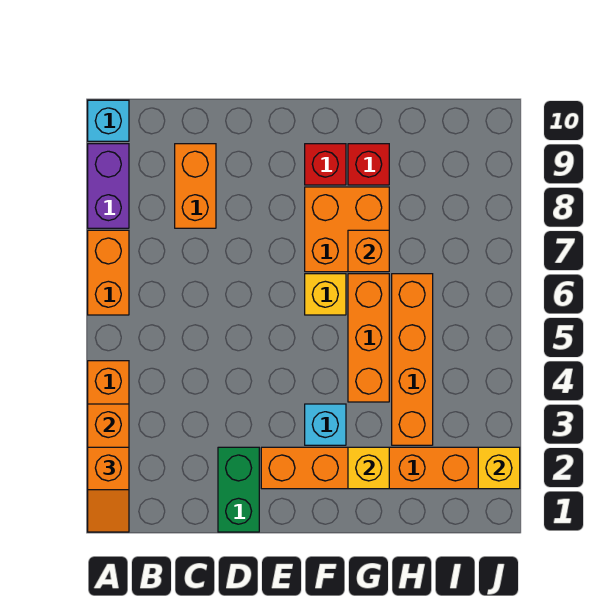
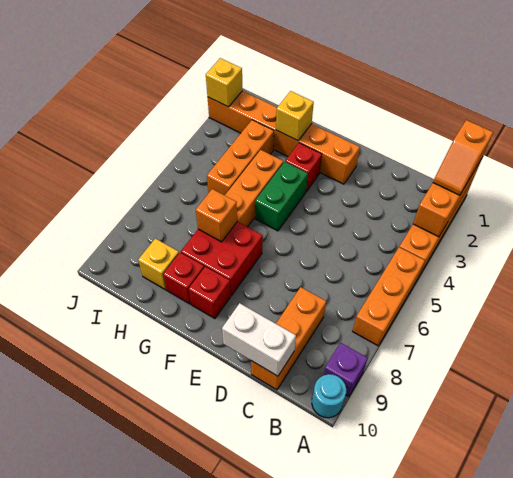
orange 1x2 slope [88,447,129,532] -> orange 1x2 slope turned to [433,120,493,195]
orange 1x2 brick [88,230,129,315] -> orange 1x3 brick [352,247,425,346]
purple 1x2 brick [88,144,129,228] -> purple 1x1 brick [324,343,368,397]
cyan 1x1 brick [88,100,129,141] -> cyan 1x1 round brick [312,374,346,418]
orange 1x2 brick [175,144,216,228] -> orange 1x3 brick [251,287,326,390]
none -> white 1x2 brick [222,303,296,376]
green 1x2 brick [218,447,259,532] -> green 1x2 brick moved to [255,162,308,231]
cyan 1x1 brick [305,404,346,445] -> red 1x1 brick [285,143,322,191]
yellow 1x1 brick [305,274,346,315] -> yellow 1x1 brick moved to [138,238,179,290]
orange 2x2 brick [305,187,389,272] -> red 2x2 brick [181,222,263,296]
orange 1x4 brick [392,274,433,445] -> orange 1x3 brick [207,120,274,195]

